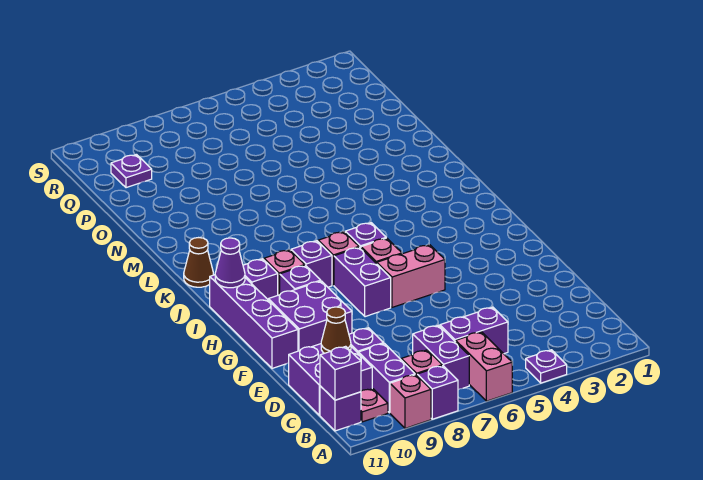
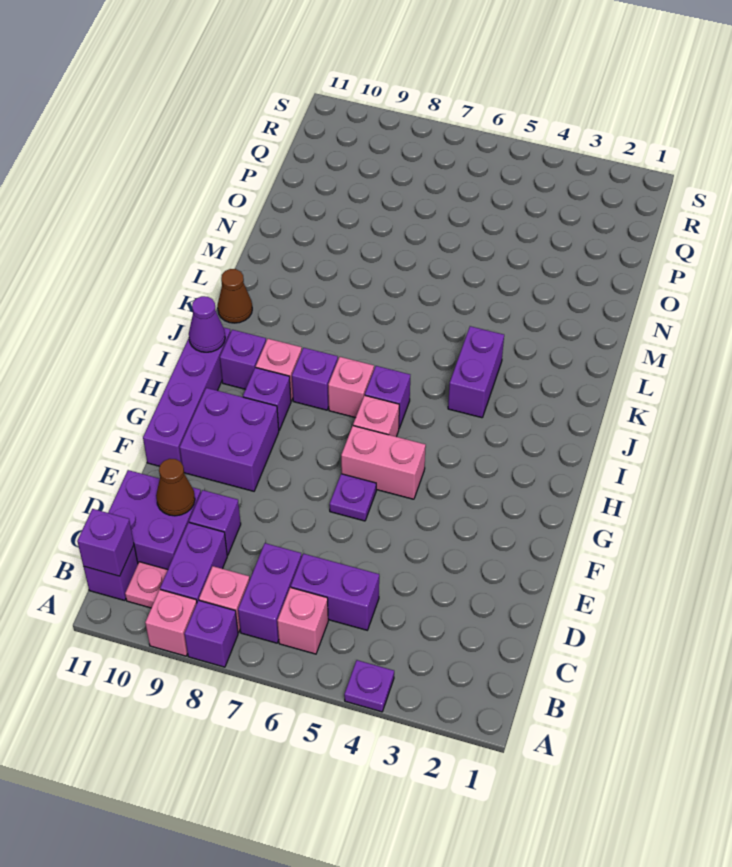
pink 1x2 brick [456,332,512,401] -> pink 1x1 brick [277,587,328,654]
purple 1x2 brick [334,247,391,317] -> purple 1x2 brick moved to [448,326,504,418]
purple 1x1 plate [111,155,152,188] -> purple 1x1 plate moved to [330,474,376,521]

